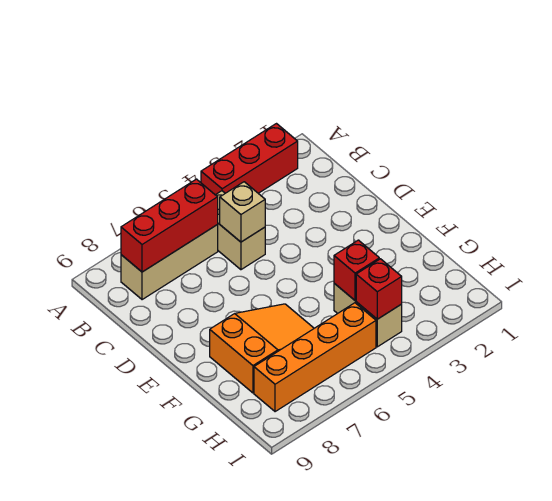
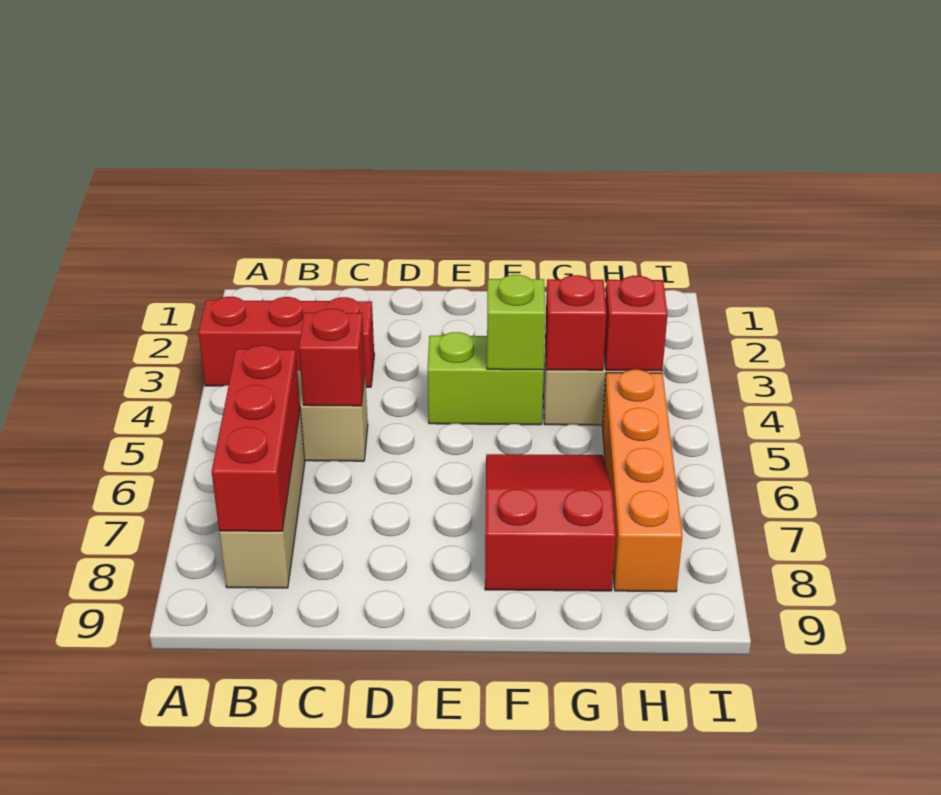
red 1x3 brick [201,124,298,195] -> red 1x3 brick turned to [199,297,374,387]
tan 1x1 brick [220,182,265,242] -> red 1x1 brick [299,309,365,406]
none -> lime 1x2 brick [427,332,543,425]
none -> lime 1x1 brick [487,275,545,370]
orange 2x3 slope [210,304,314,393] -> red 2x3 slope [485,454,616,591]

